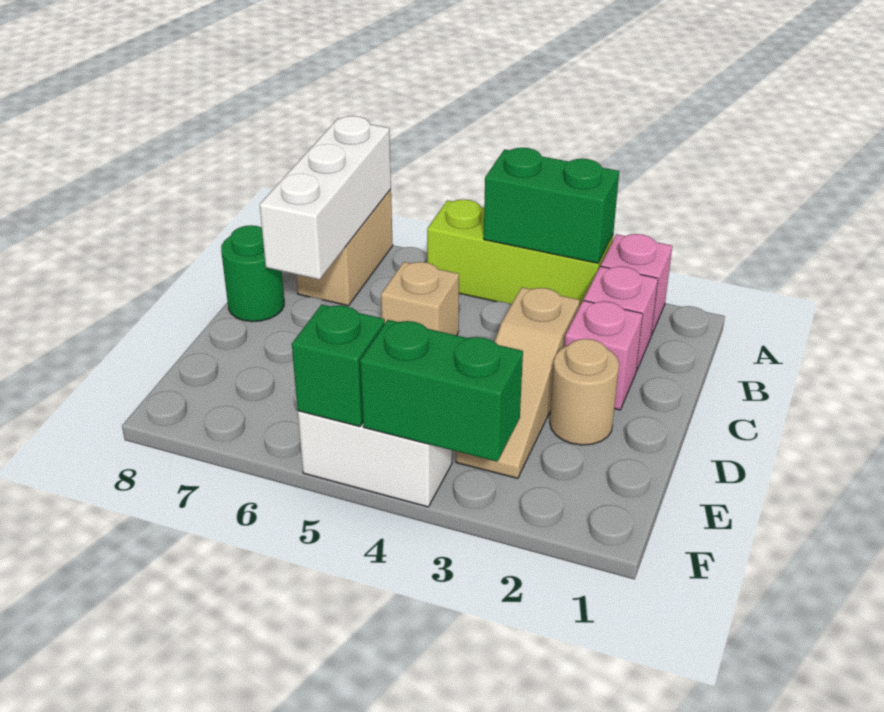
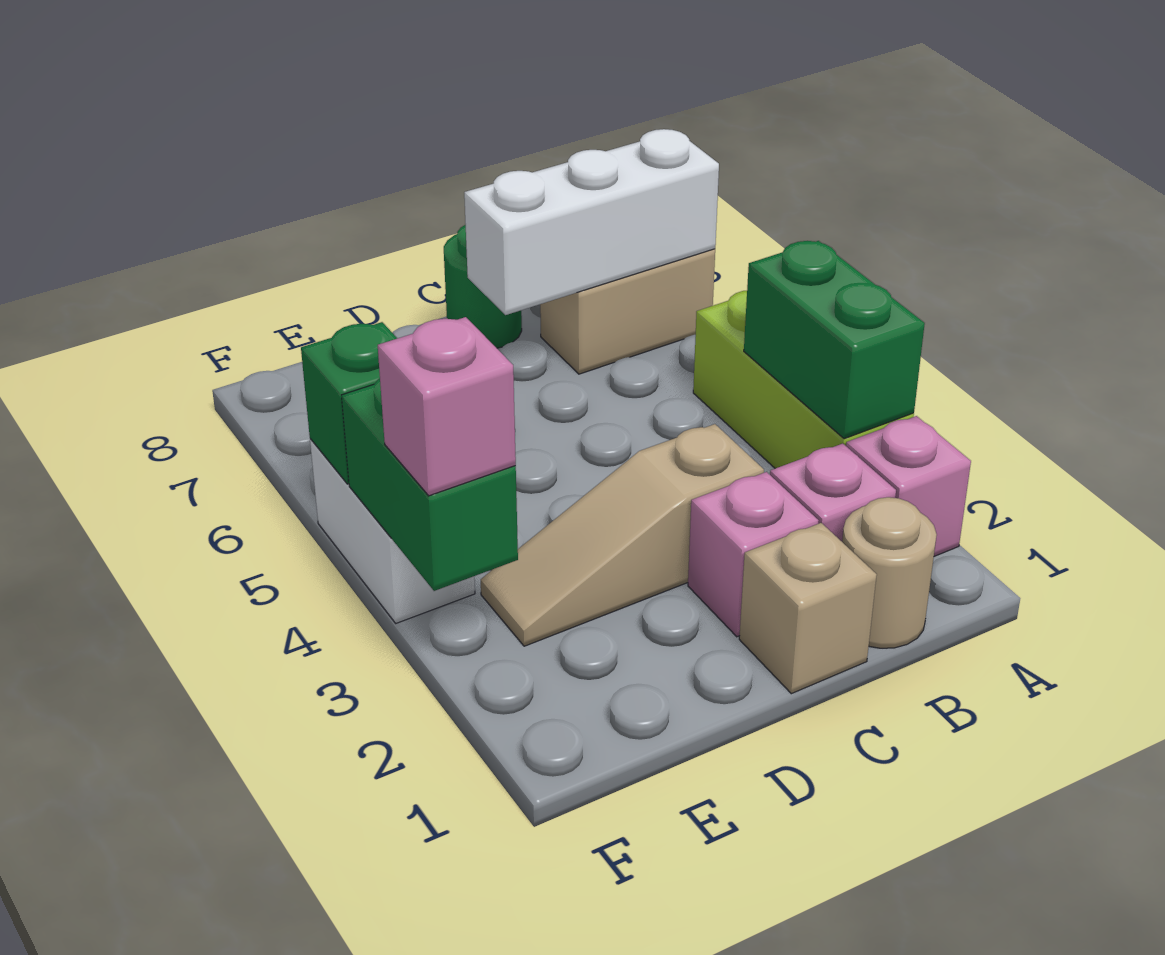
tan 1x1 brick [381,262,459,335] -> tan 1x1 brick moved to [739,523,877,694]
tan 1x1 round brick [550,339,619,445] -> tan 1x1 round brick moved to [842,497,937,648]
none -> pink 1x1 brick [378,317,516,496]

